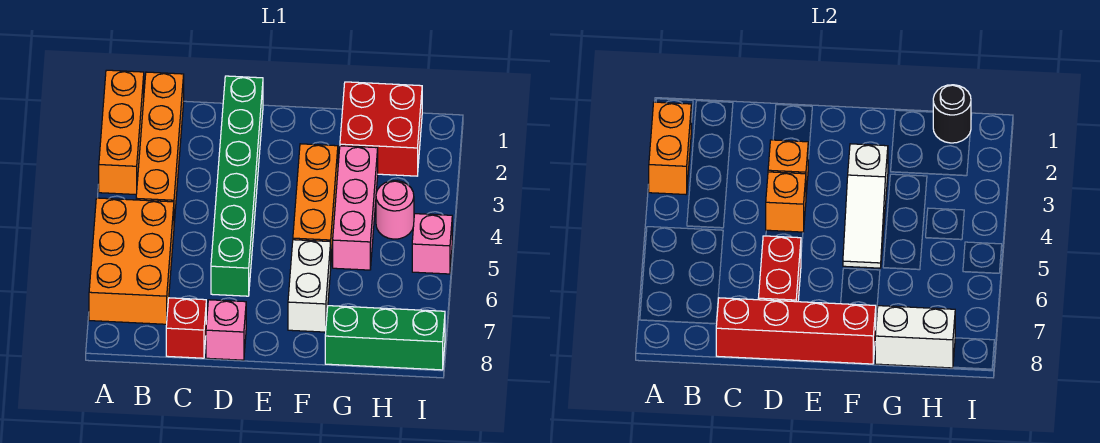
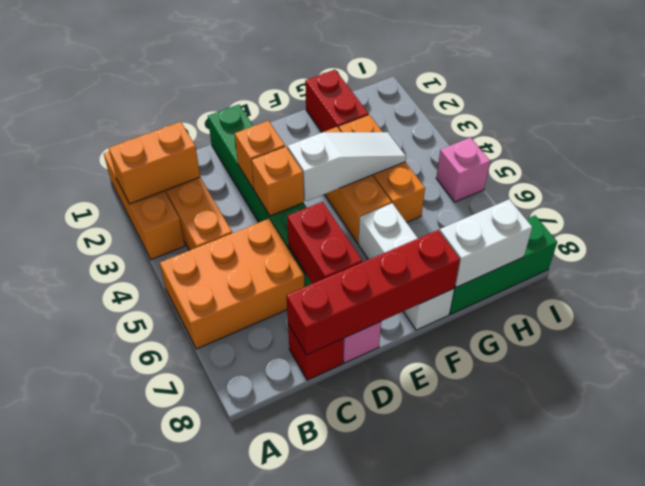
orange 1x2 brick [649,102,691,194] -> orange 1x2 brick turned to [109,122,200,204]
orange 2x3 brick [89,198,174,324] -> orange 2x3 brick turned to [160,219,304,349]
white 1x3 slope [843,144,888,268] -> white 1x3 slope turned to [288,132,406,202]
white 1x2 brick [288,240,331,332] -> white 1x3 brick [358,203,454,330]
red 2x2 brick [340,82,422,176] -> red 1x2 brick [305,70,368,132]
pink 1x3 brick [333,146,378,270] -> orange 1x3 brick [339,115,425,222]
black 1x1 round brick [933,85,971,143] -> none
pink 1x1 round brick [376,181,414,239] -> none

